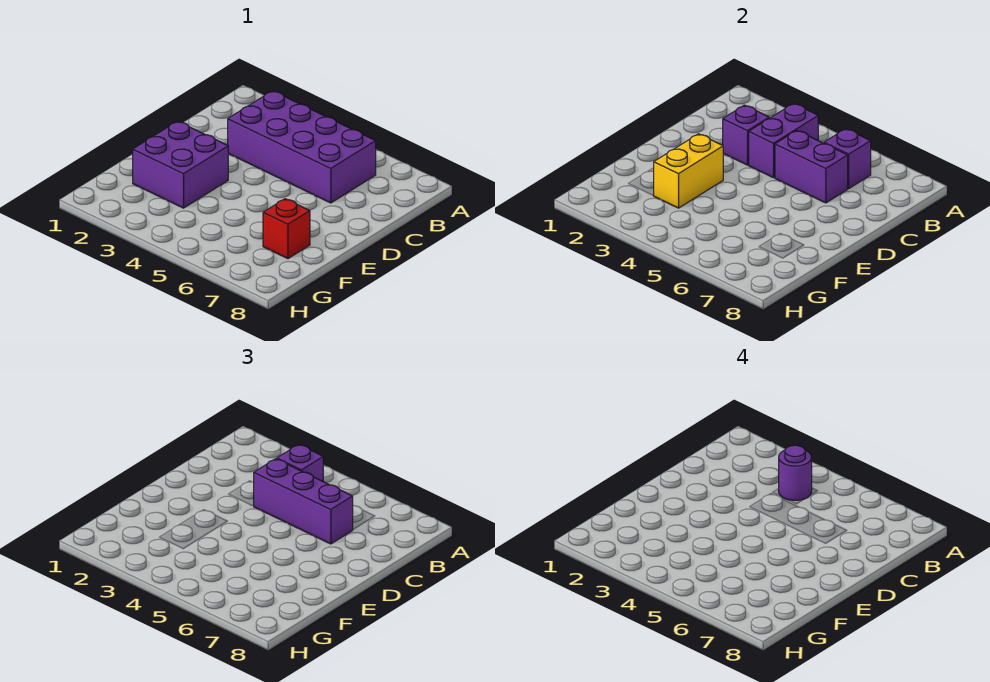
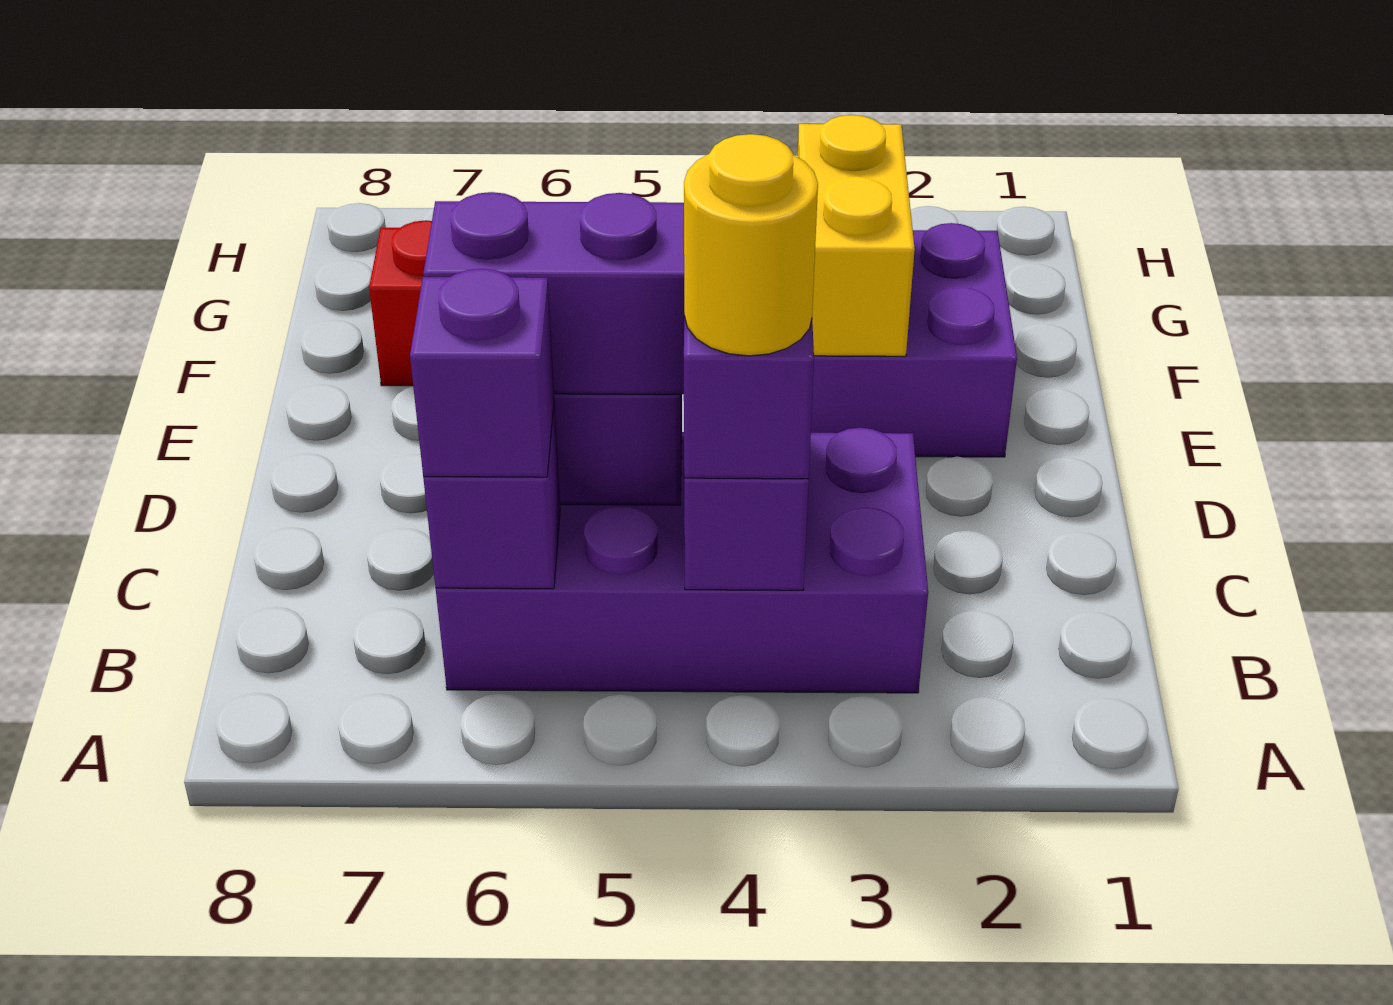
purple 1x1 round brick [779,445,812,500] -> yellow 1x1 round brick [684,134,818,356]
purple 1x1 brick [723,105,769,165] -> purple 1x1 brick moved to [410,269,554,477]

